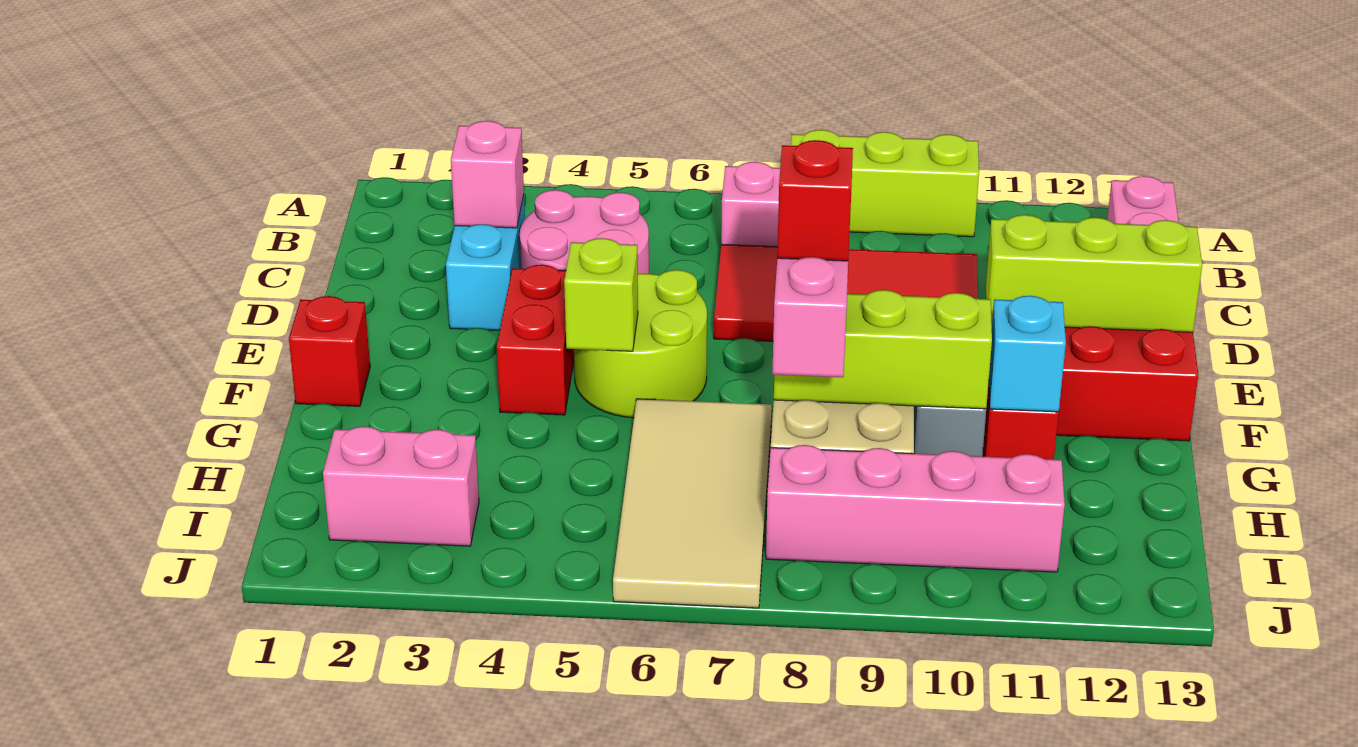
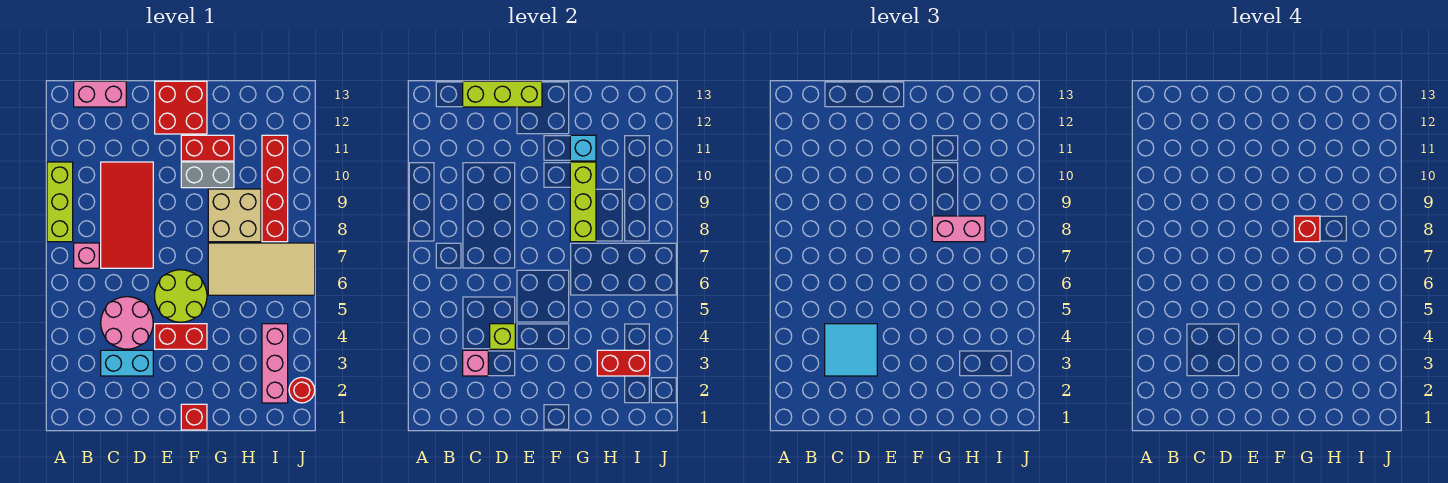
none -> cyan 2x2 tile [825,324,877,376]
lime 1x3 brick [986,215,1202,332] -> lime 1x3 brick turned to [463,81,542,107]
lime 1x1 brick [564,238,638,351] -> lime 1x1 brick moved to [490,324,515,349]
none -> red 1x2 brick [597,350,650,376]
pink 1x2 brick [323,426,479,546] -> pink 1x3 brick [262,324,288,403]
pink 1x4 brick [766,445,1065,572] -> red 1x4 brick [262,135,288,242]
none -> red 1x1 round brick [289,377,315,403]

